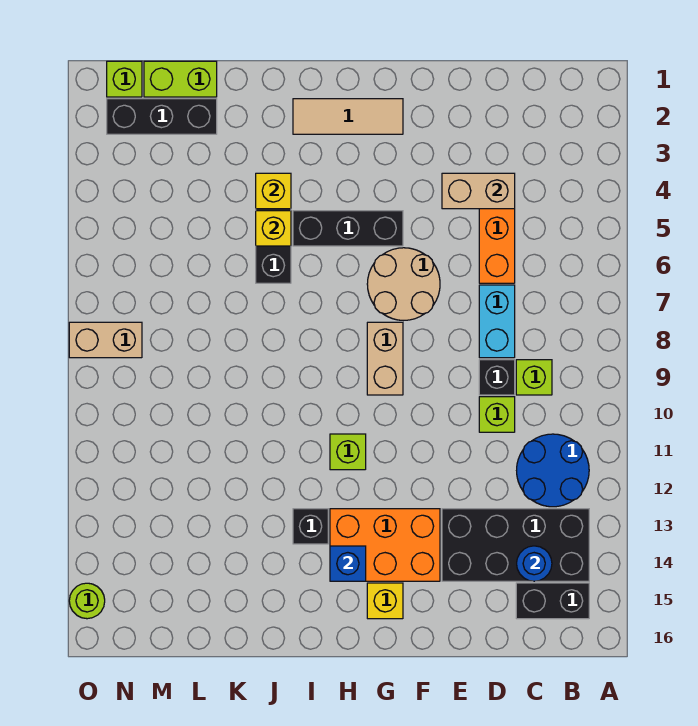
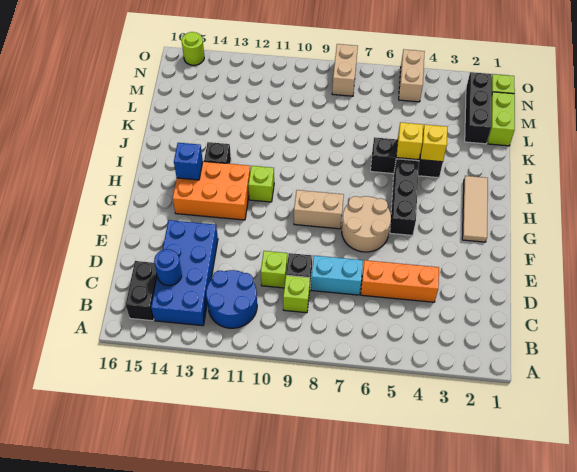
black 2x4 brick [442,509,589,581] -> blue 2x4 brick [151,220,218,326]
tan 1x2 brick [442,173,515,209] -> tan 1x2 brick moved to [399,49,425,102]
orange 2x3 brick [330,509,440,581] -> orange 2x3 brick turned to [173,161,250,220]
yellow 1x1 brick [367,583,403,619] -> none

